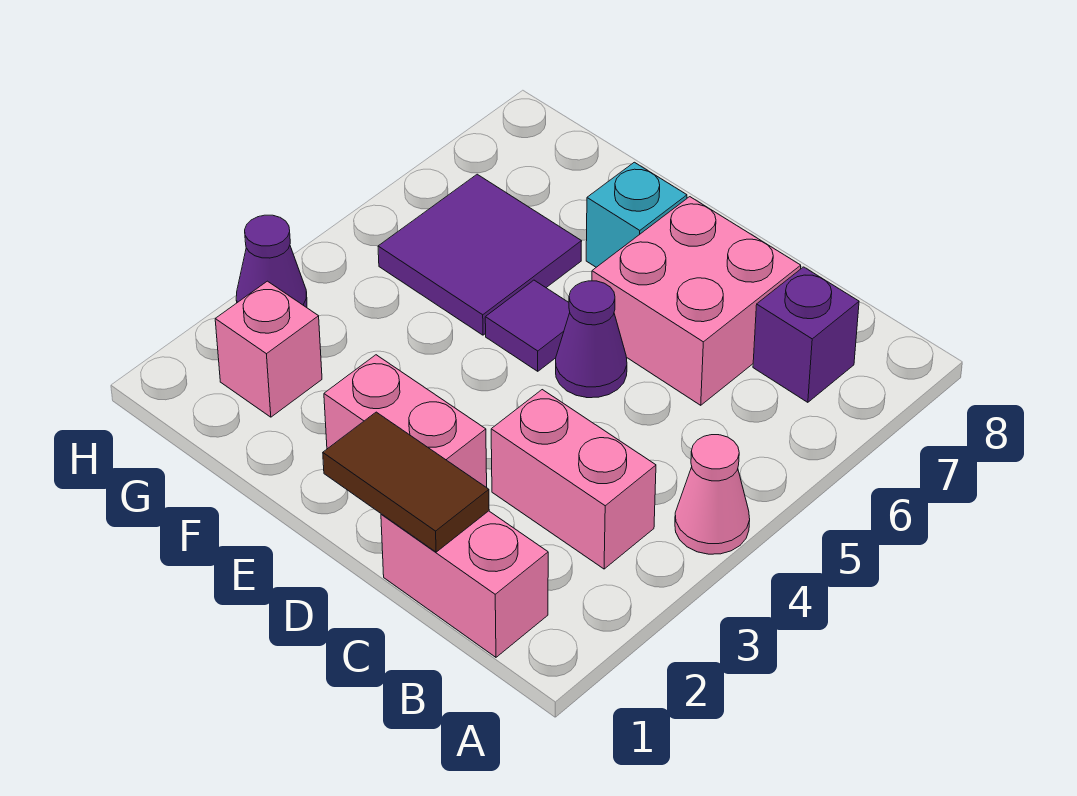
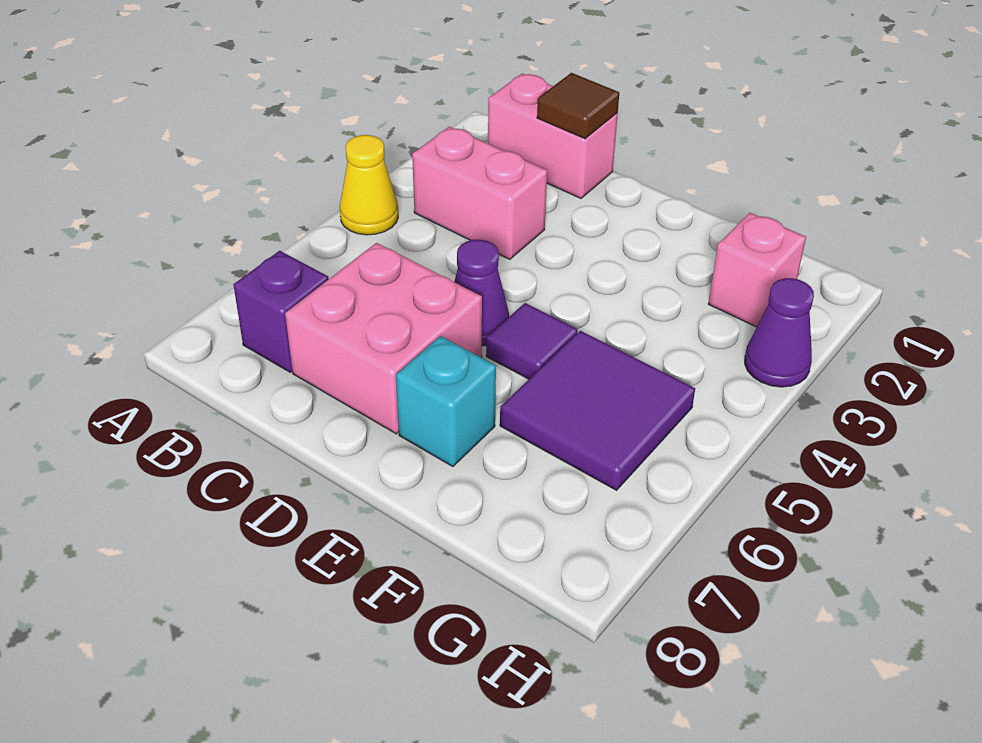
pink 1x1 cone [675,435,750,554] -> yellow 1x1 cone [340,135,398,235]
brown 1x2 tile [323,412,489,552] -> brown 1x1 tile [537,73,619,139]
pink 1x2 brick [324,355,487,488] -> none

